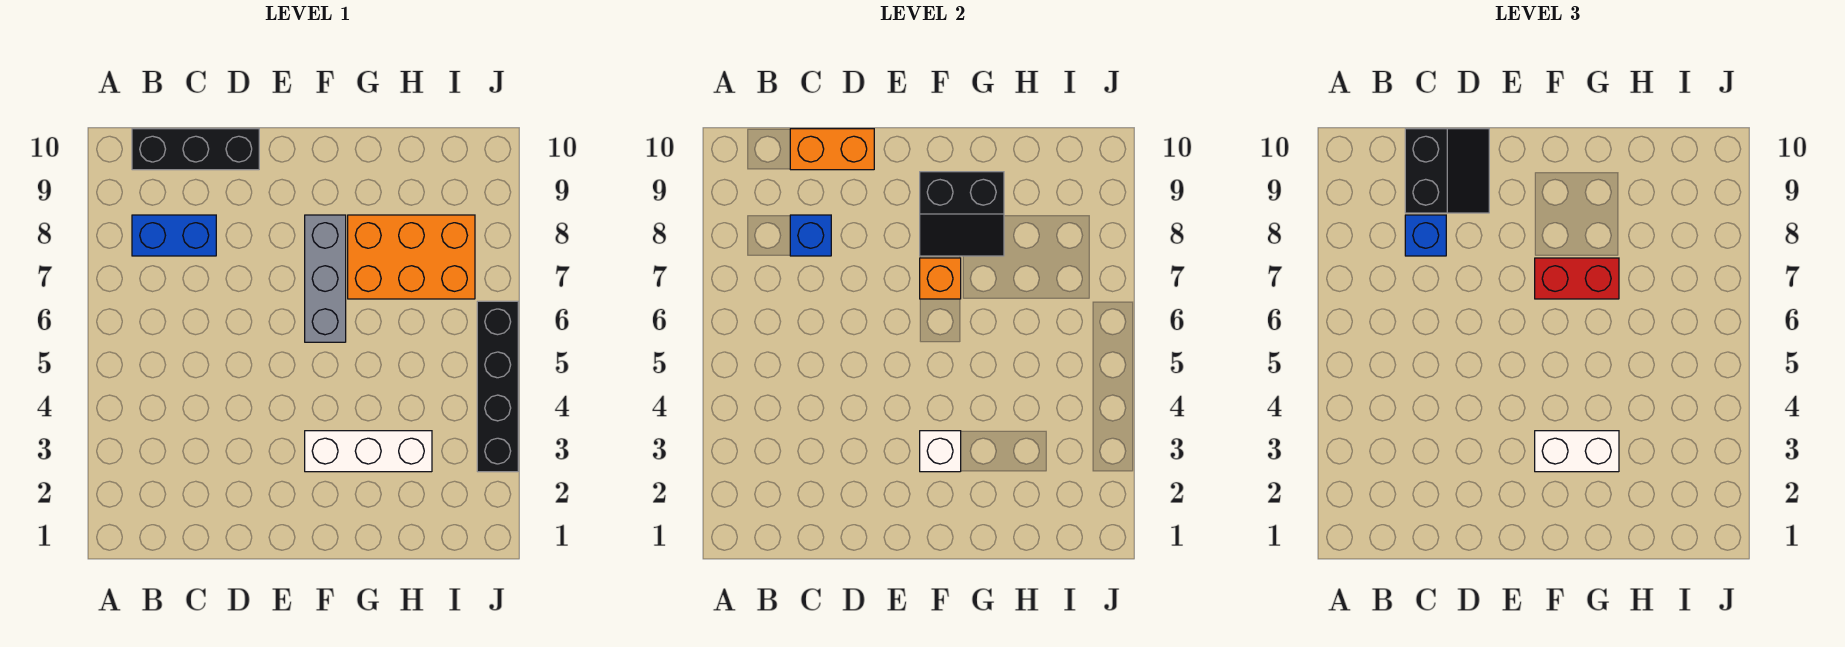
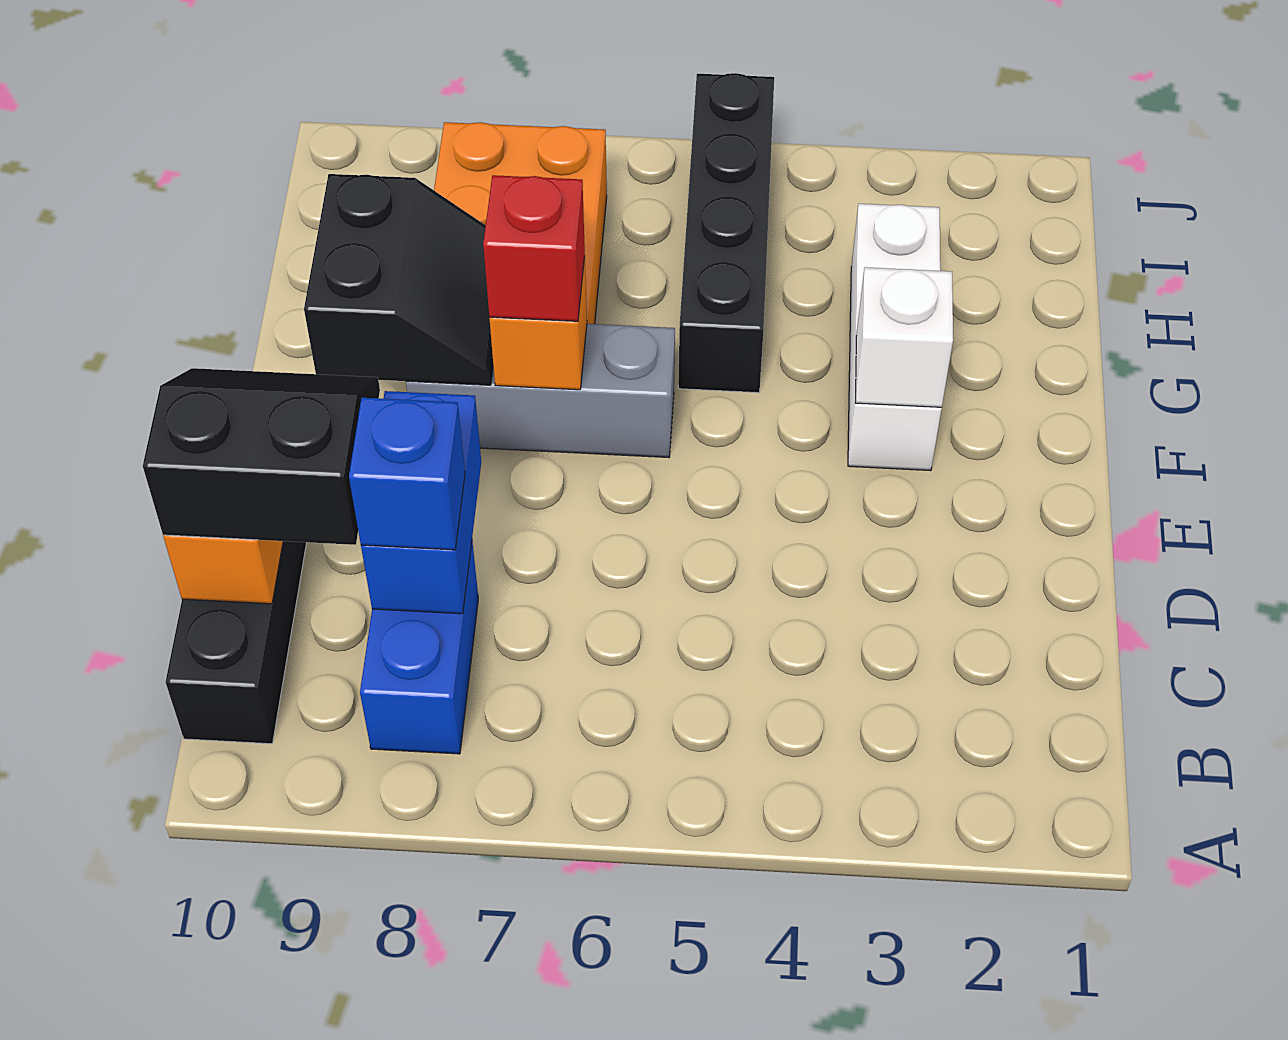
blue 1x1 brick [790,215,831,256] -> blue 1x2 brick [361,391,481,614]
white 1x2 brick [1535,431,1619,472] -> none
red 1x2 brick [1535,258,1619,299] -> red 1x1 brick [483,175,585,321]
black 1x4 brick [477,301,518,472] -> black 1x4 brick turned to [678,73,774,393]

